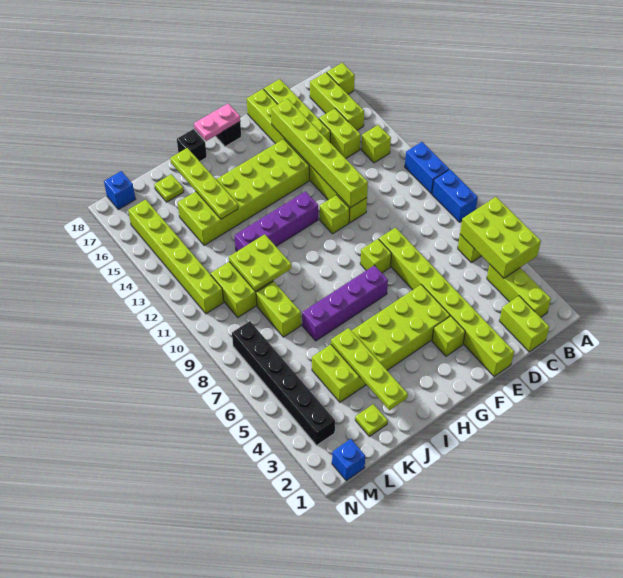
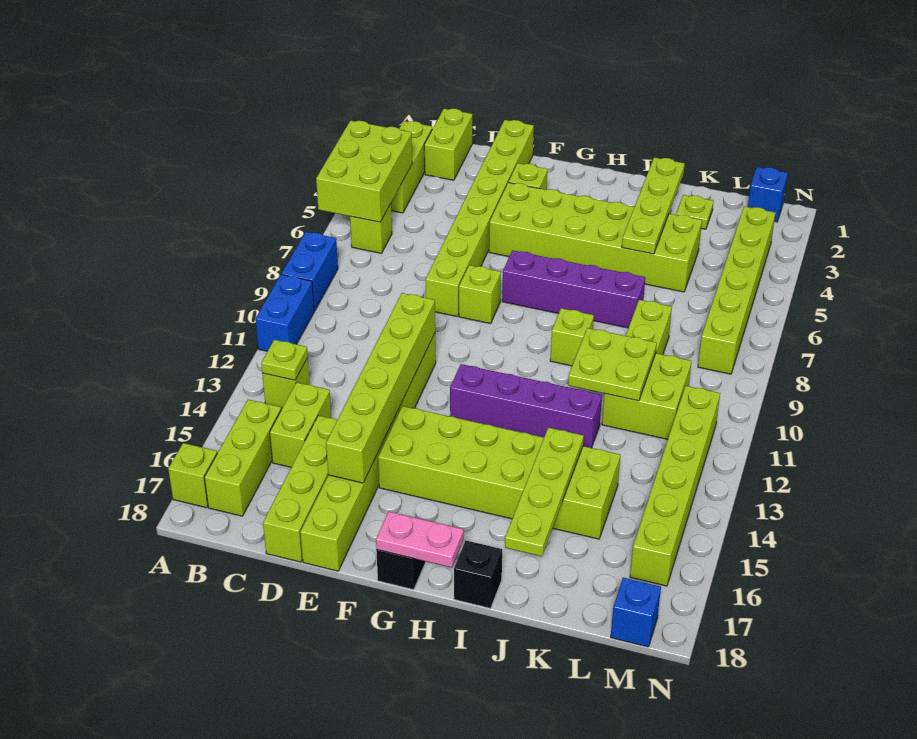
lime 1x1 brick [320,195,350,234] -> lime 1x1 brick moved to [550,308,594,366]
lime 1x1 plate [154,174,184,202] -> lime 1x1 plate moved to [261,340,308,380]
black 1x6 brick [232,321,335,445] -> lime 1x6 brick [698,206,775,374]

